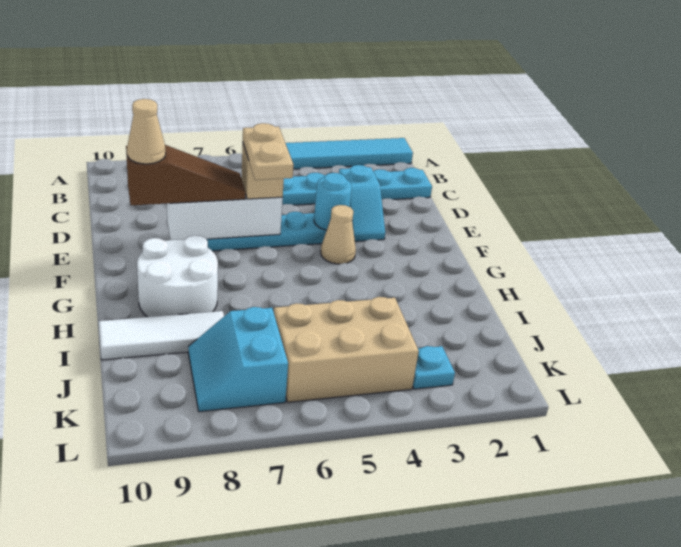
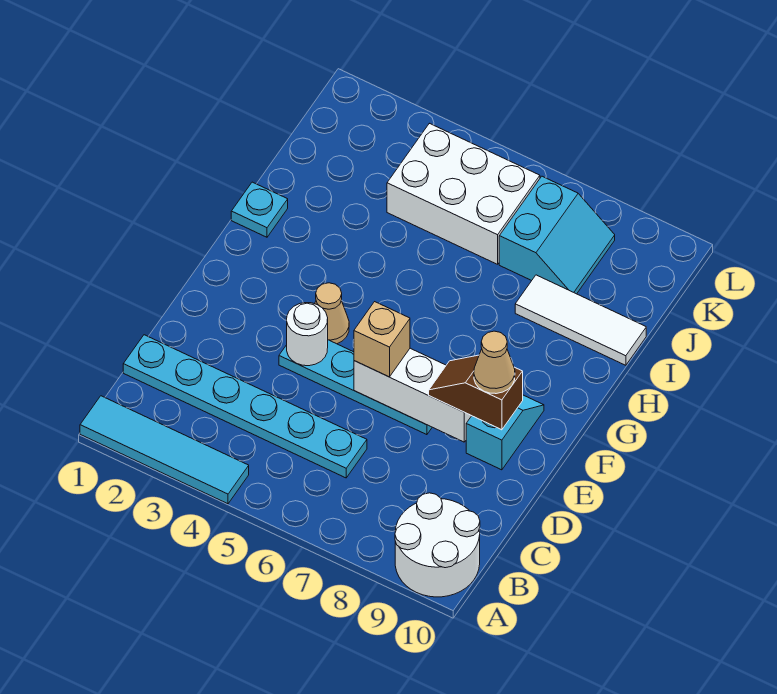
cyan 1x2 slope [339,165,385,241] -> cyan 1x2 slope moved to [466,395,544,470]
cyan 1x1 round brick [314,173,352,230] -> white 1x1 round brick [287,303,328,366]
tan 1x2 plate [243,123,293,180] -> none
brown 1x3 slope [126,145,245,205] -> brown 1x2 slope [429,355,523,430]
white 2x2 round brick [137,236,218,317] -> white 2x2 round brick moved to [395,493,480,597]
tan 2x3 brick [274,297,419,402] -> white 2x3 brick [387,123,540,264]
cyan 1x1 plate [413,346,455,389] -> cyan 1x1 plate moved to [231,182,288,237]

